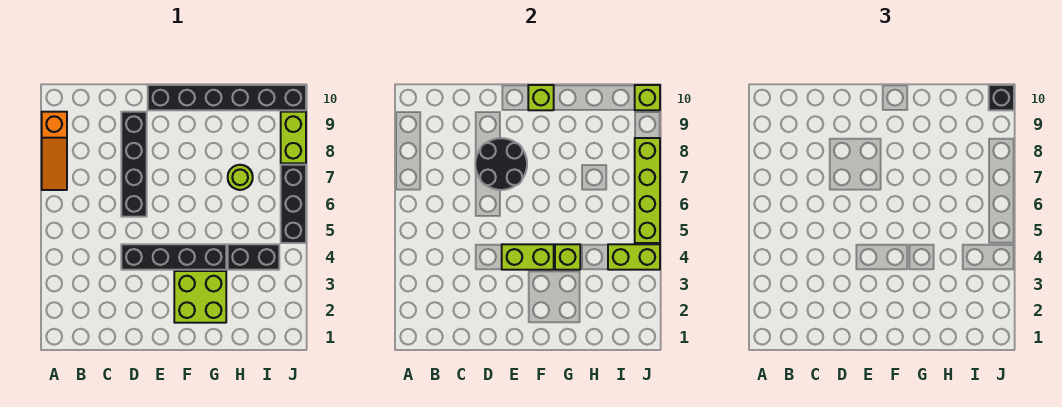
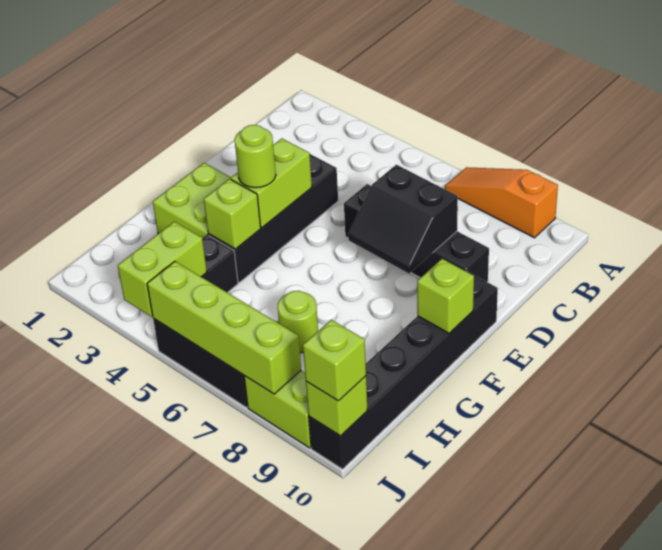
black 2x2 round brick [475,138,527,190] -> black 2x2 slope [348,165,458,273]
none -> lime 1x1 round brick [235,125,276,188]
black 1x1 brick [989,85,1014,110] -> lime 1x1 brick [303,320,366,401]

